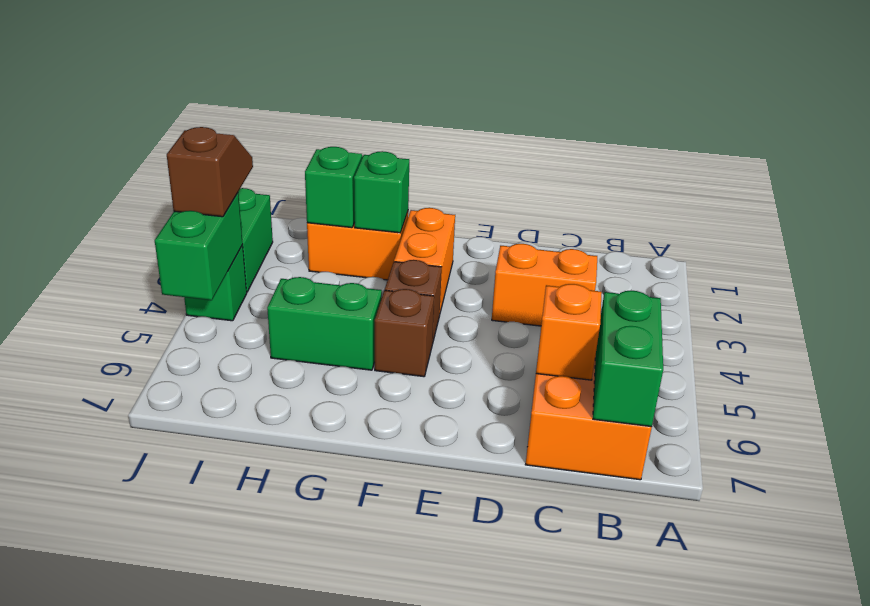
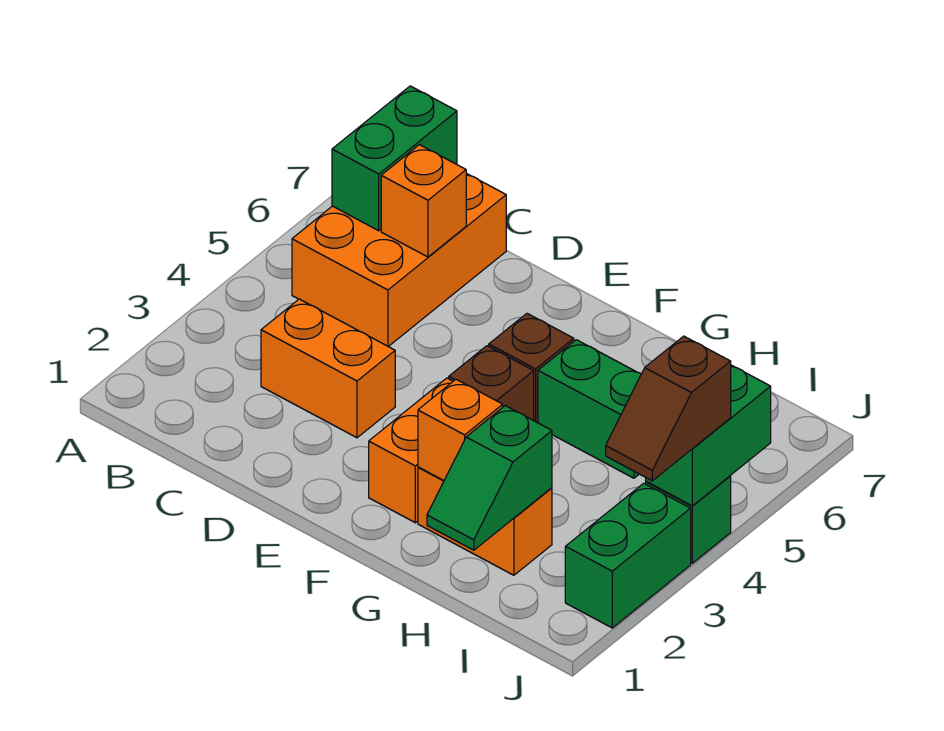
green 1x1 brick [354,151,409,233] -> orange 1x1 brick [418,379,503,480]

